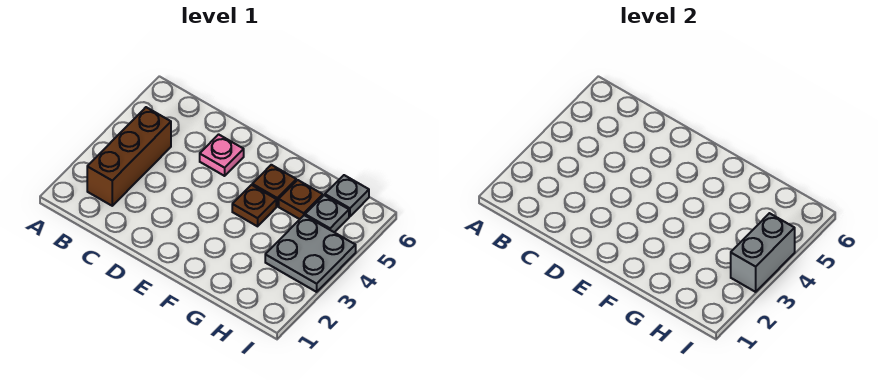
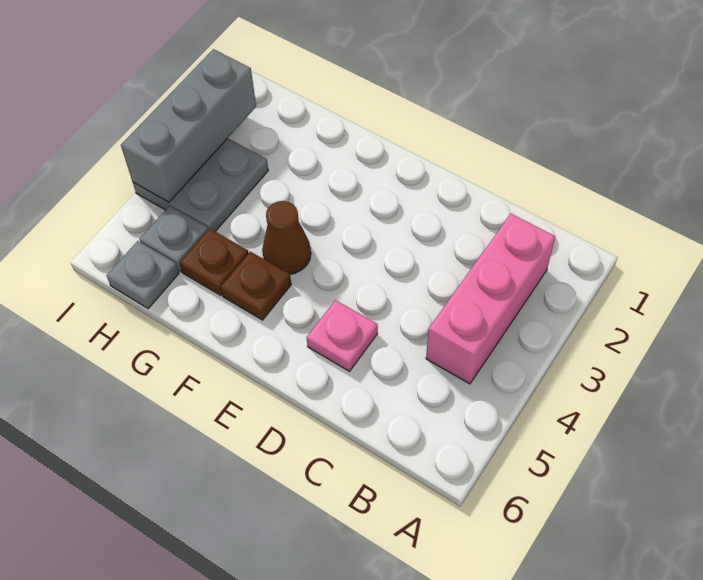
brown 1x3 brick [87,107,171,206] -> pink 1x3 brick [426,214,555,384]
brown 1x1 plate [232,185,276,226] -> brown 1x1 cone [262,201,311,274]
grey 1x2 brick [731,213,795,292] -> grey 1x3 brick [121,49,256,202]

